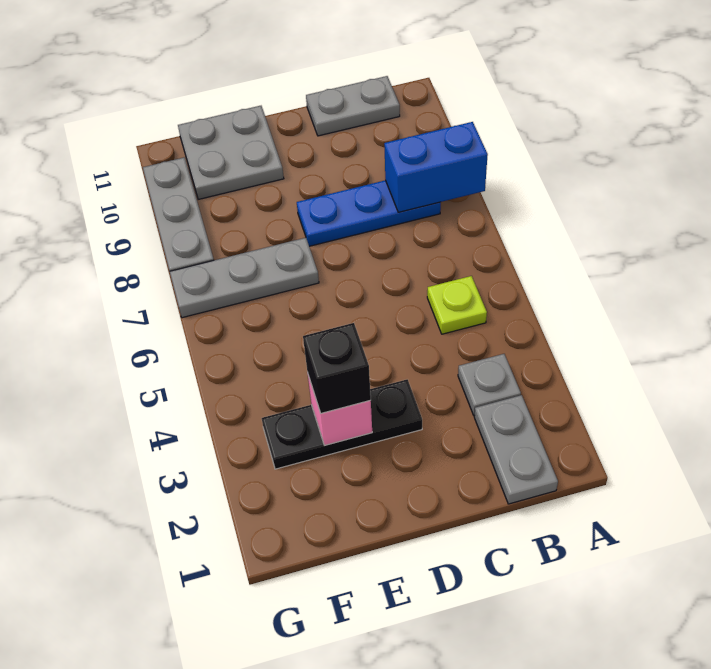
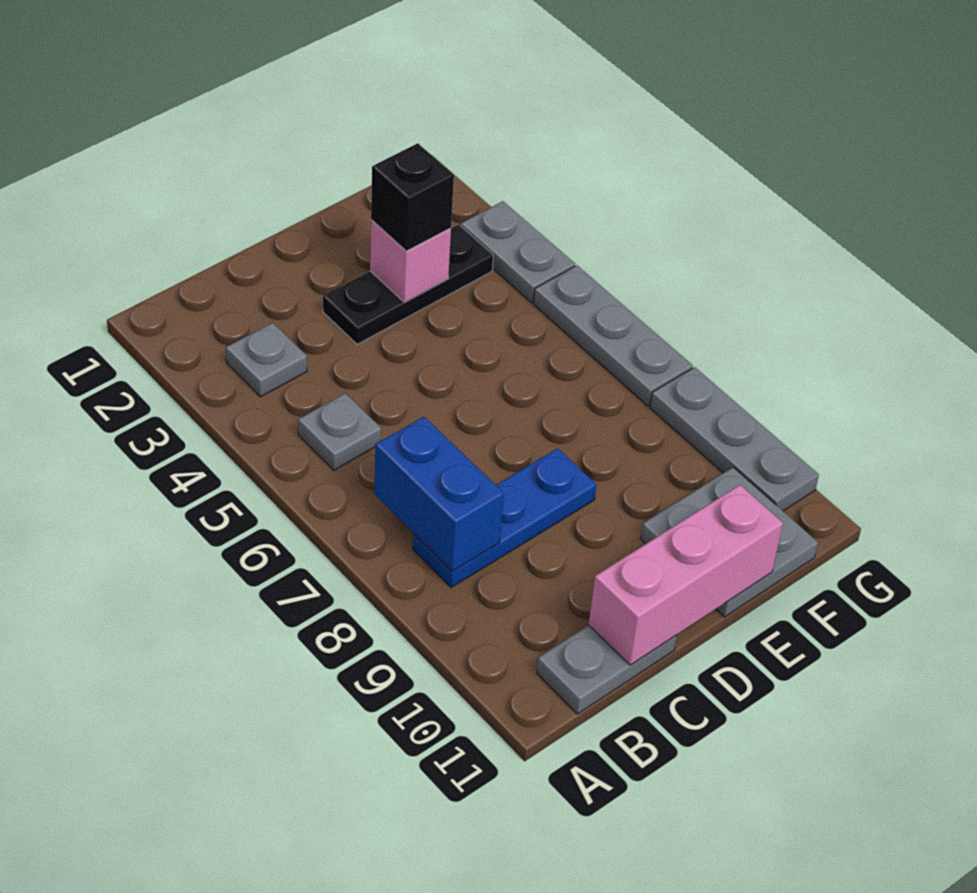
blue 1x2 brick [384,122,488,212] -> blue 1x2 brick turned to [374,417,504,571]
grey 1x2 plate [474,395,558,504] -> grey 1x2 plate moved to [461,201,575,303]
lime 1x1 plate [427,276,487,334] -> grey 1x1 plate [298,393,381,470]
none -> pink 1x3 brick [589,485,783,665]
grey 1x3 plate [170,238,319,318] -> grey 1x3 plate turned to [533,265,693,406]

